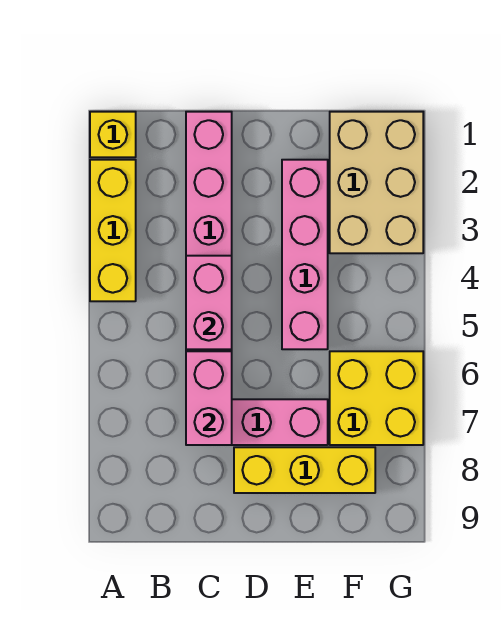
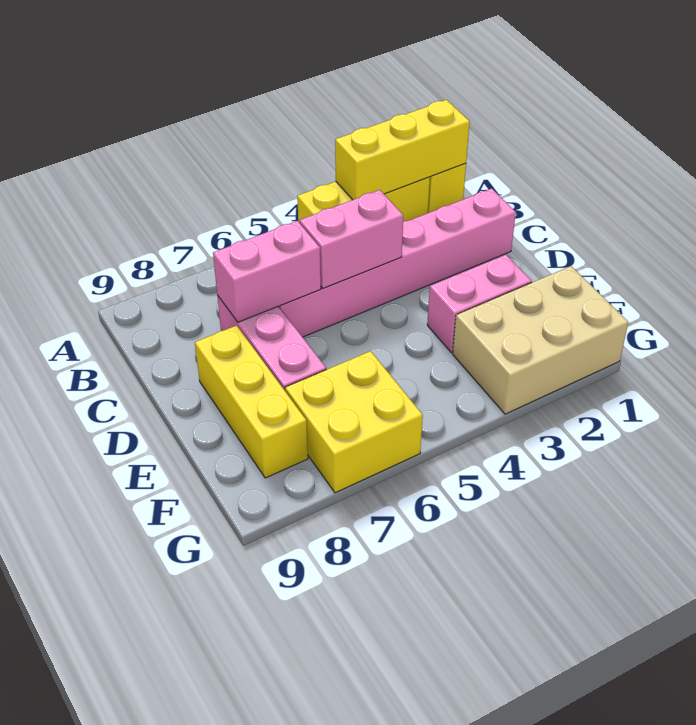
none -> yellow 1x3 brick [335,100,470,200]
pink 1x4 brick [282,160,328,349] -> pink 1x2 brick [427,255,532,353]

